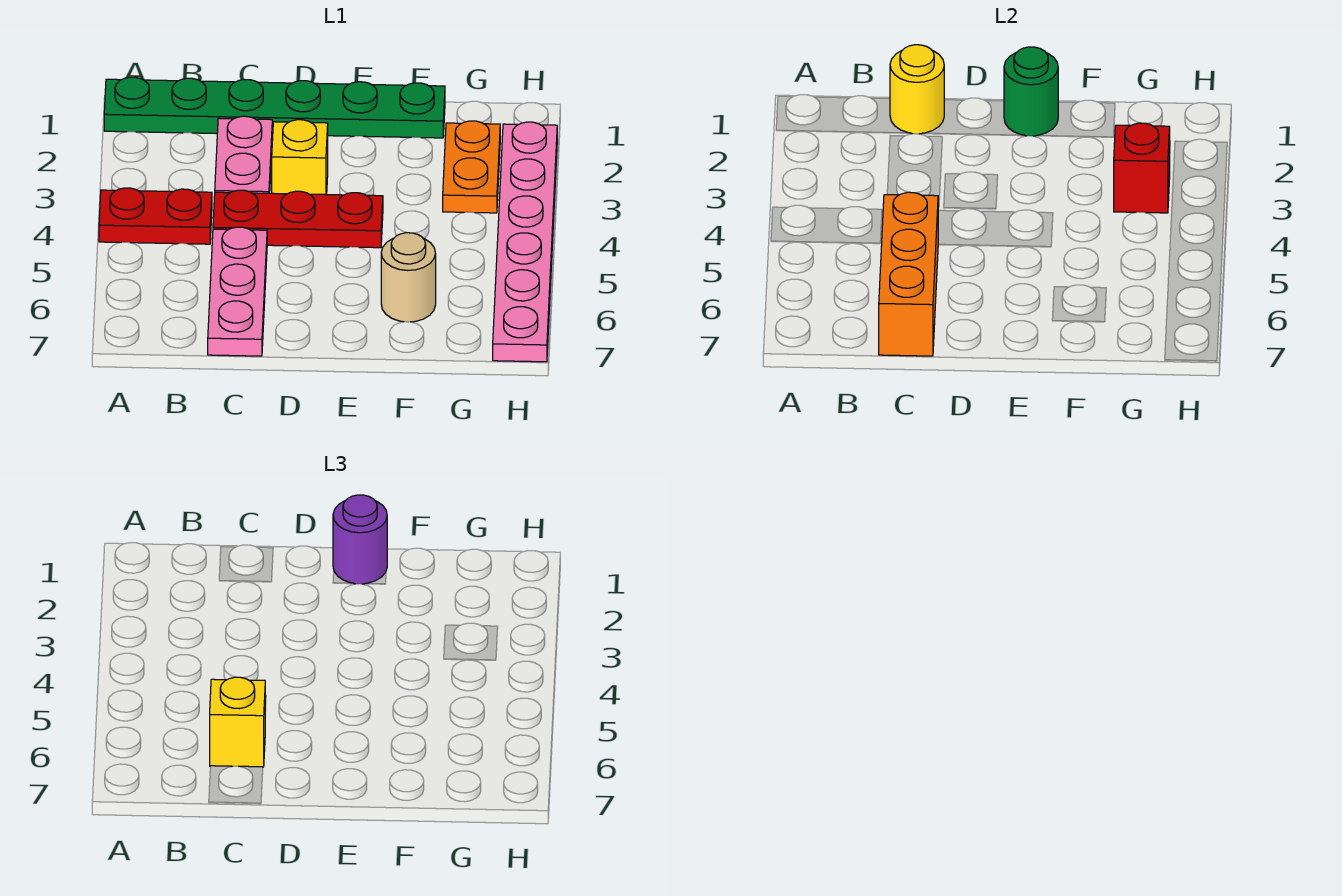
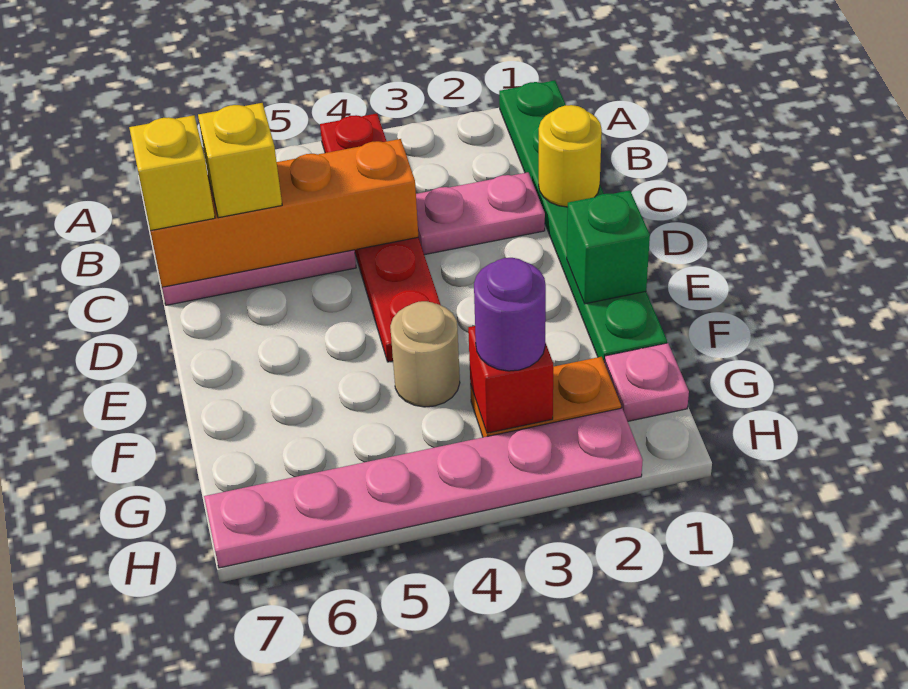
orange 1x3 brick [879,192,939,356] -> orange 1x4 brick [150,139,418,287]
yellow 1x1 brick [272,120,328,195] -> yellow 1x1 brick moved to [129,115,215,231]
green 1x1 round brick [1004,47,1058,136] -> green 1x1 brick [567,190,650,304]
purple 1x1 round brick [333,495,387,584] -> purple 1x1 round brick moved to [474,258,546,371]
tan 1x1 round brick [381,233,436,322] -> tan 1x1 round brick moved to [390,301,460,407]
none -> pink 1x1 plate [605,343,689,421]

